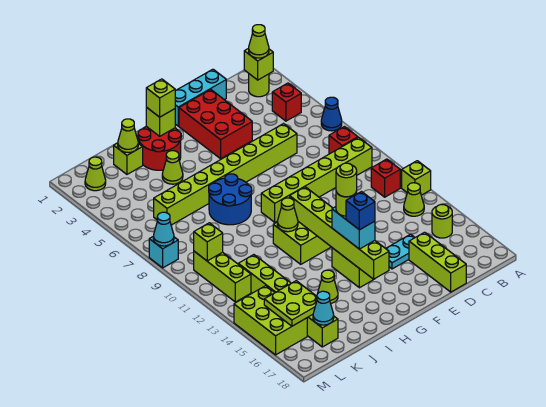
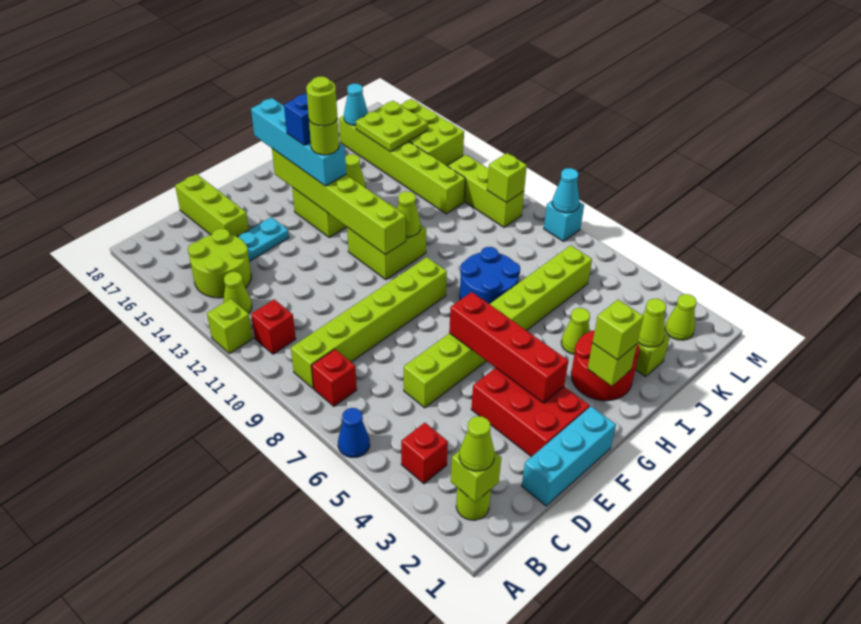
lime 1x1 round brick [432,205,452,238] -> lime 2x2 round brick [188,229,251,298]
none -> red 1x4 brick [449,292,568,403]
cyan 1x2 brick [332,207,375,249] -> cyan 1x4 brick [251,98,346,186]

